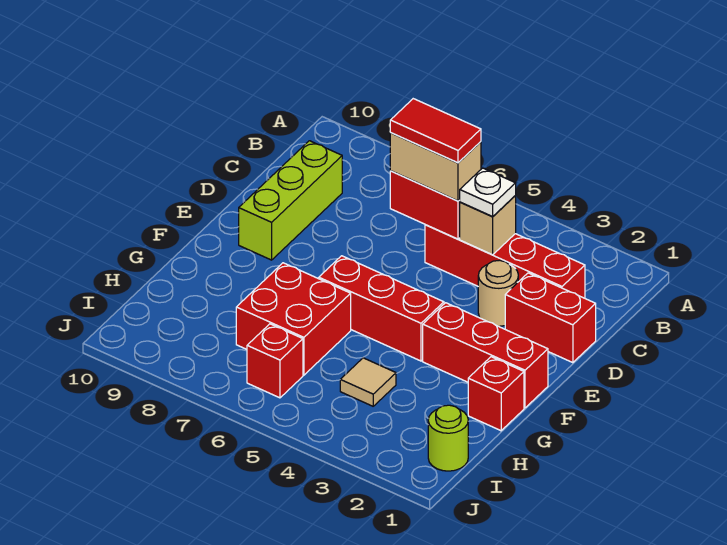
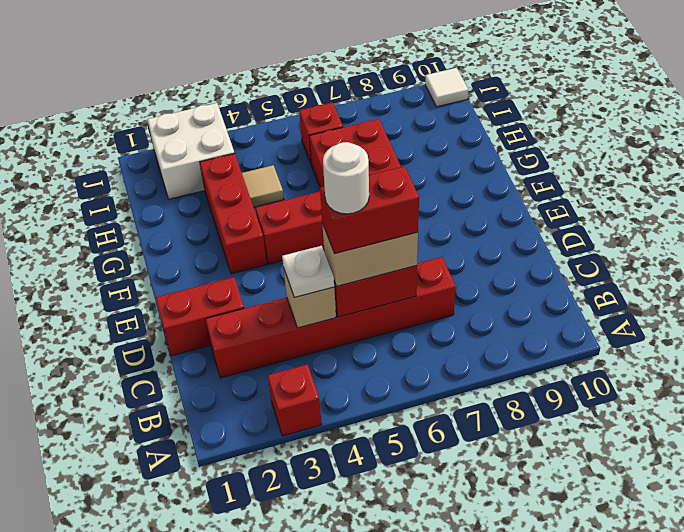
red 1x4 brick [425,225,585,298] -> red 1x6 brick [206,257,456,378]
red 1x2 tile [390,99,481,163] -> red 1x2 brick [320,166,419,254]
none -> white 1x1 round brick [323,142,369,214]
lime 1x3 brick [239,141,342,260] -> none
tan 1x1 round brick [478,260,518,326] -> none
red 1x3 brick [423,303,548,408] -> red 1x3 brick turned to [200,153,267,274]
red 1x1 brick [468,357,524,431] -> red 1x1 brick moved to [268,364,322,436]
lime 1x1 round brick [428,405,468,471] -> none
none -> white 2x2 brick [147,103,234,199]
none -> white 1x1 tile [425,68,468,107]

